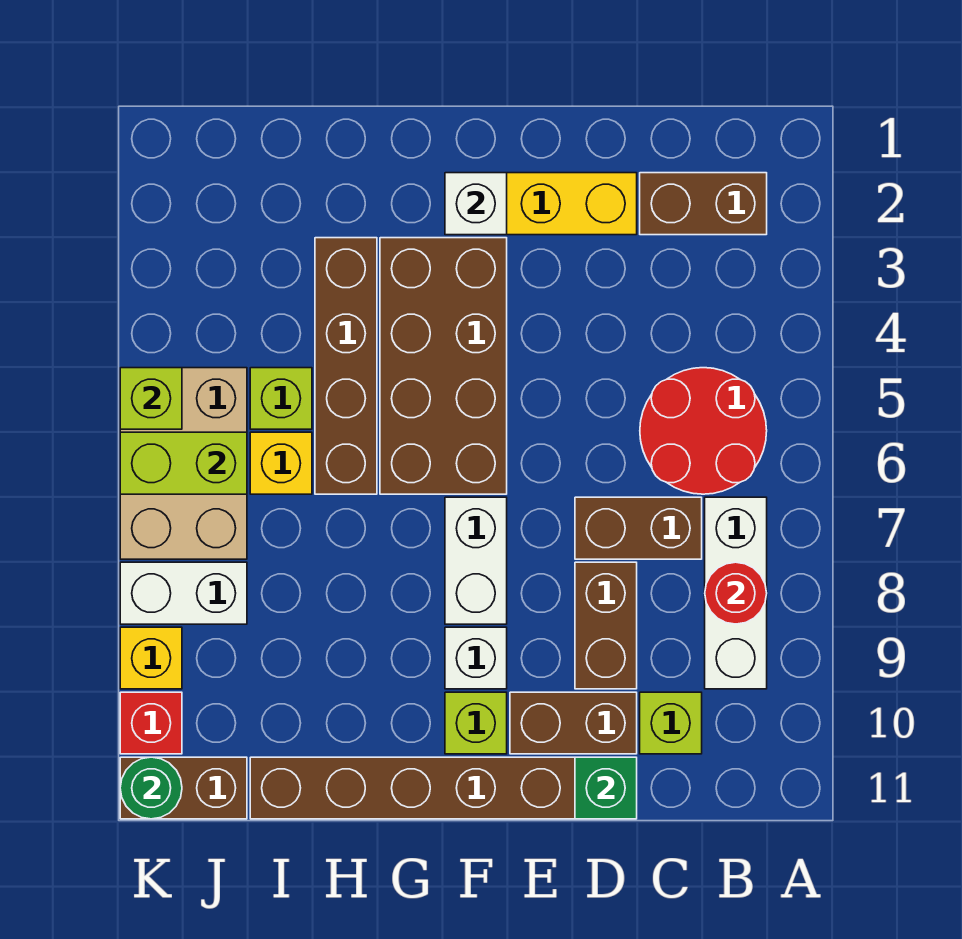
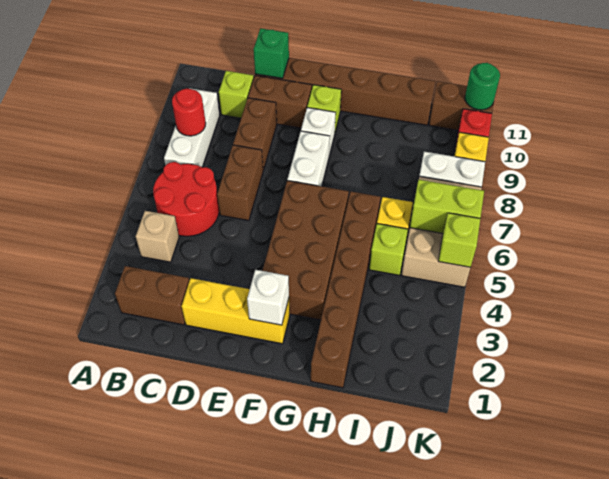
none -> tan 1x1 brick [136,211,179,262]
brown 1x2 brick [575,497,702,559] -> brown 1x2 brick turned to [217,145,263,221]
brown 1x4 brick [315,238,377,494] -> brown 1x6 brick [311,192,381,388]

